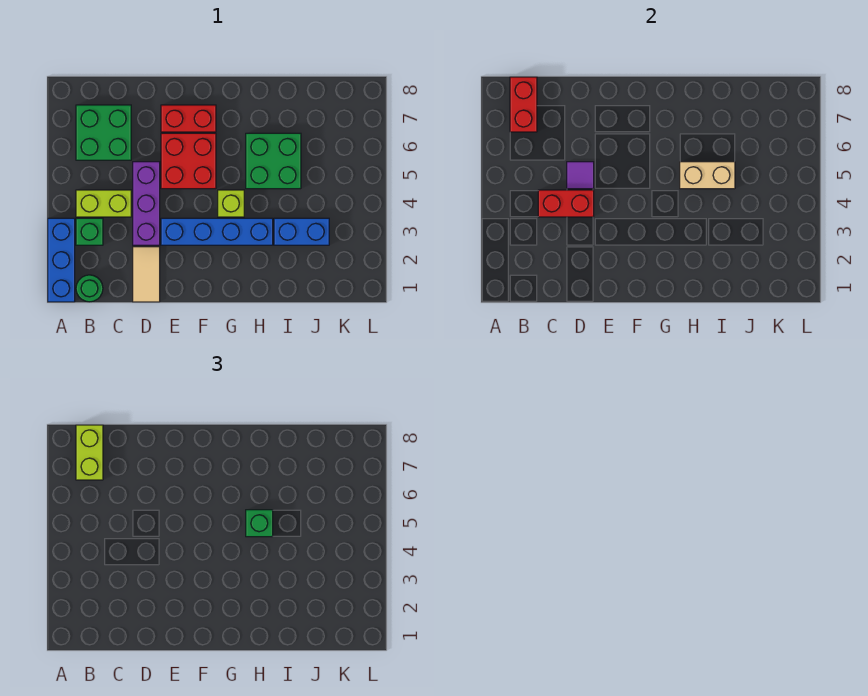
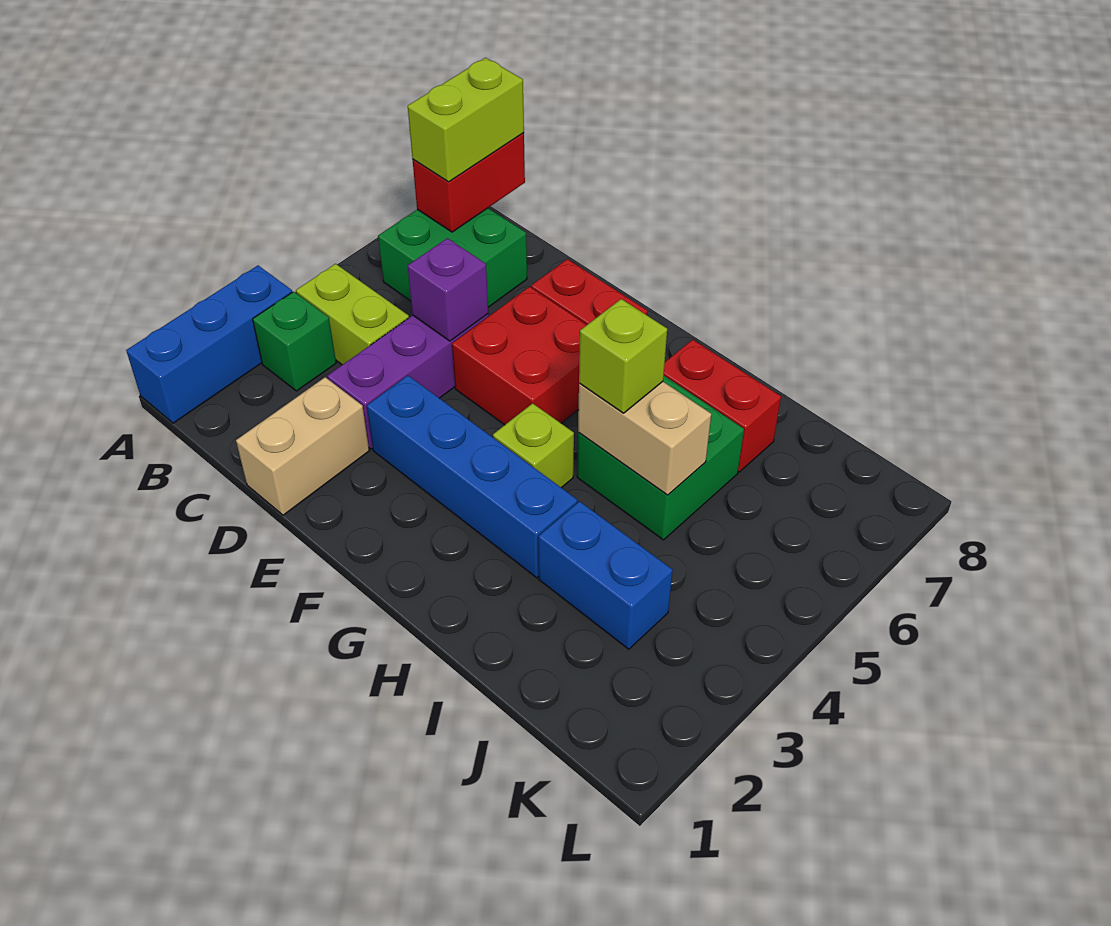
green 1x1 round brick [76,275,103,302] -> none
red 1x2 brick [538,190,594,217] -> red 1x2 brick moved to [664,340,781,472]
tan 1x2 tile [133,247,160,302] -> tan 1x2 brick [236,377,369,515]
purple 1x1 tile [567,162,594,189] -> purple 1x1 brick [408,238,488,341]
green 1x1 brick [246,510,273,537] -> lime 1x1 brick [579,299,667,413]

